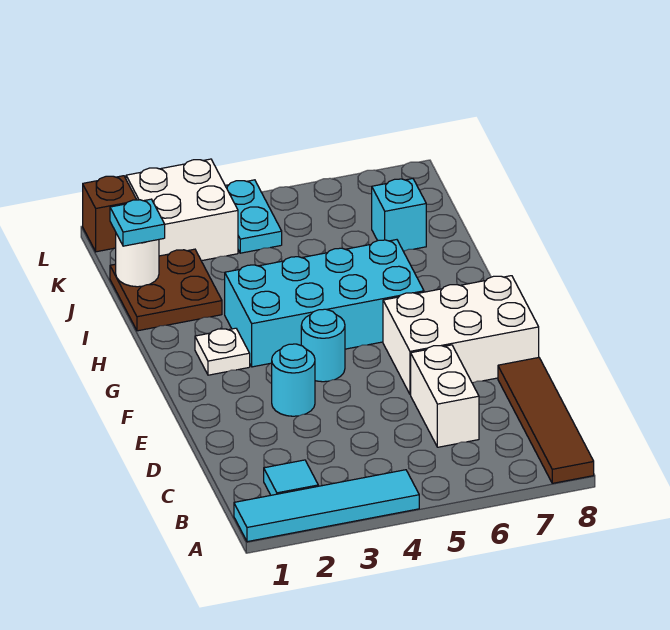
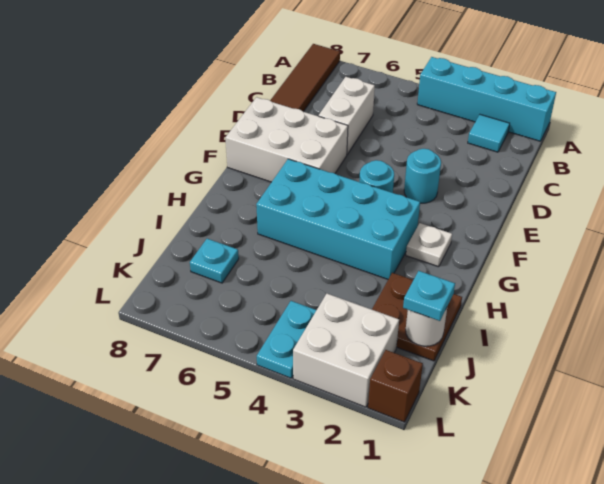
cyan 1x4 tile [234,470,419,542] -> cyan 1x4 brick [417,57,556,141]
cyan 1x1 brick [372,179,426,251] -> cyan 1x1 plate [190,239,239,283]

